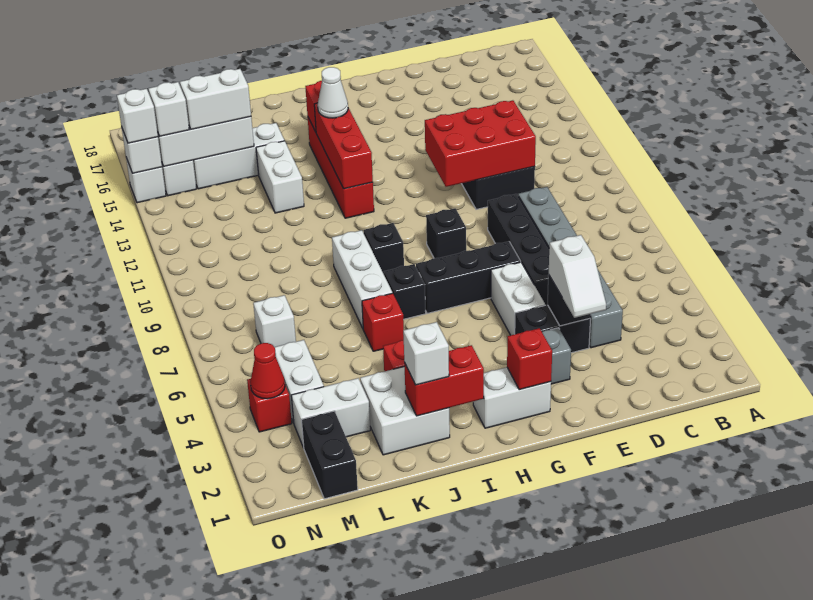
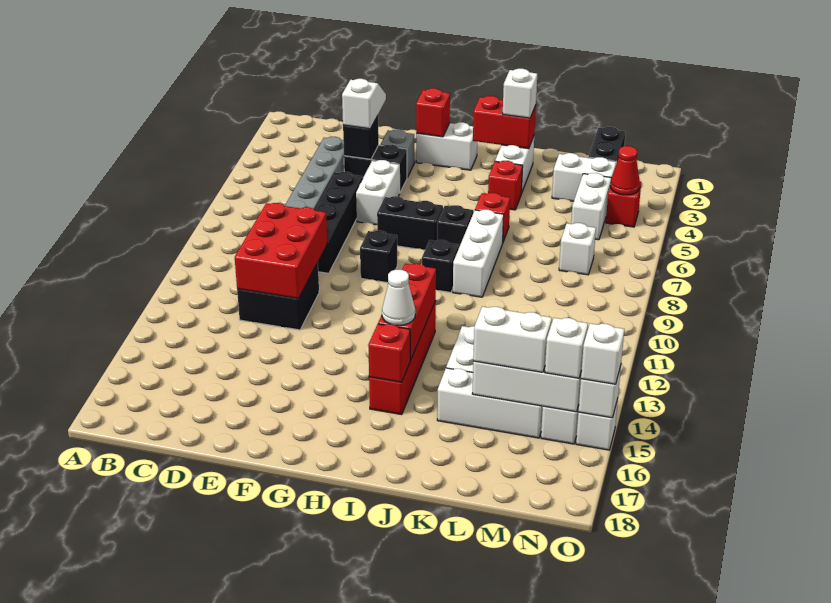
red 2x3 brick [425,100,536,187] -> red 2x3 brick turned to [235,203,327,299]
black 1x3 brick [416,241,521,313] -> black 1x2 brick [377,196,443,250]
white 2x2 brick [360,366,450,455] -> white 1x2 brick [495,137,534,194]

